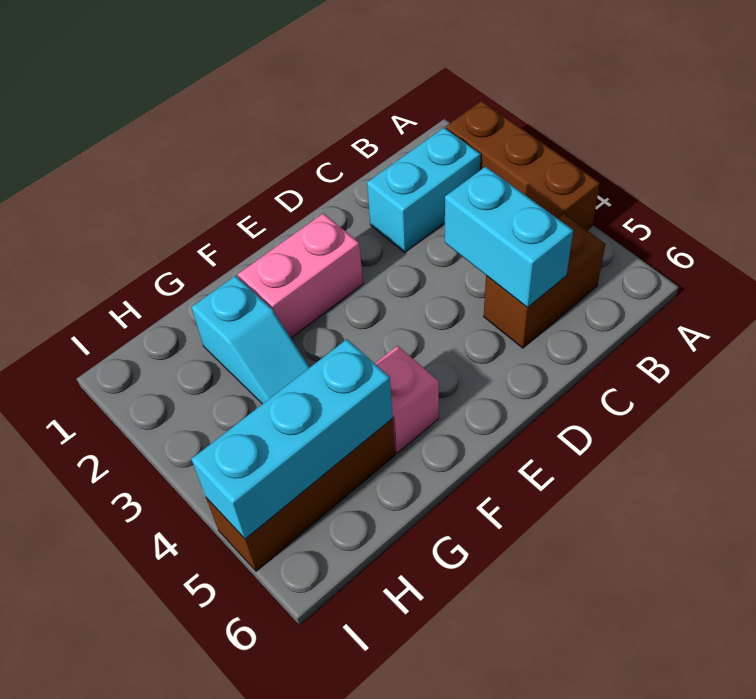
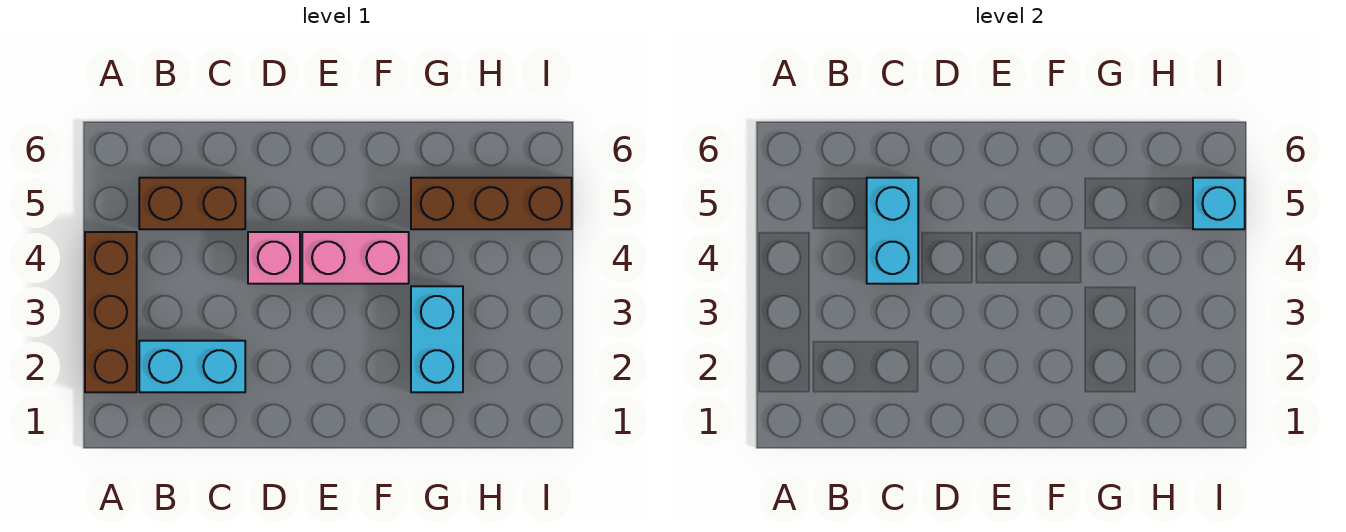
pink 1x2 brick [238,213,363,338] -> pink 1x2 brick moved to [302,232,409,284]
pink 1x1 brick [375,346,439,453] -> pink 1x1 brick moved to [248,232,300,284]
cyan 1x2 slope [192,276,310,404] -> cyan 1x2 brick [411,286,463,392]
cyan 1x3 brick [191,339,393,539] -> cyan 1x1 brick [1193,178,1245,229]

